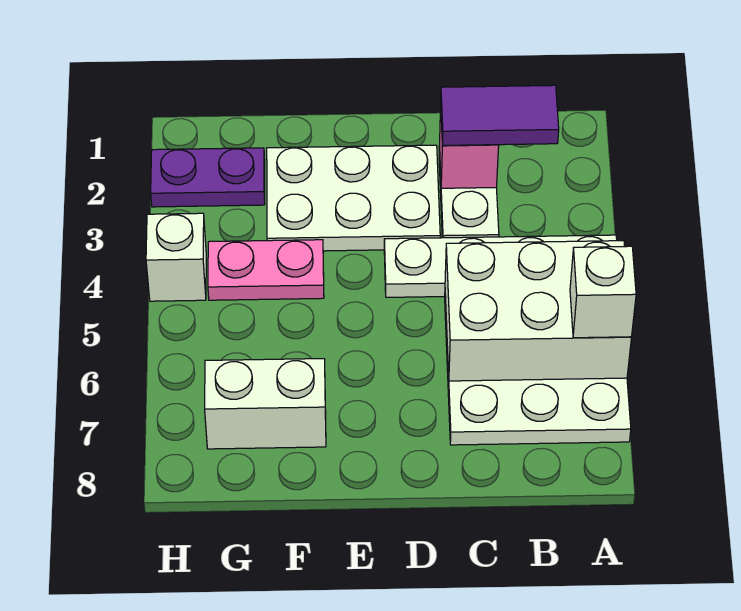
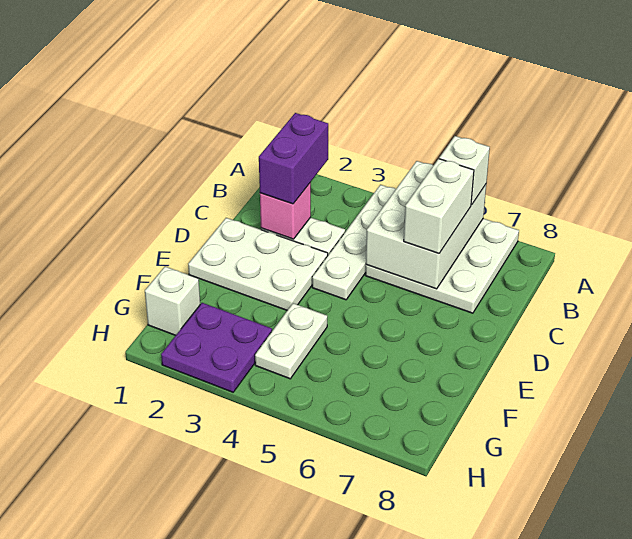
purple 1x2 tile [441,85,559,145] -> purple 1x2 brick [259,113,328,204]
white 2x3 plate [267,145,440,251] -> white 2x3 plate turned to [188,218,328,310]
pink 1x2 plate [208,240,324,300] -> white 1x2 plate [255,303,327,379]
white 1x2 brick [205,359,326,449] -> white 1x2 brick moved to [404,159,474,254]
purple 1x2 plate [151,148,265,207] -> purple 2x2 plate [161,303,272,392]
white 1x1 brick [146,213,206,301] -> white 1x1 brick moved to [145,266,200,335]

